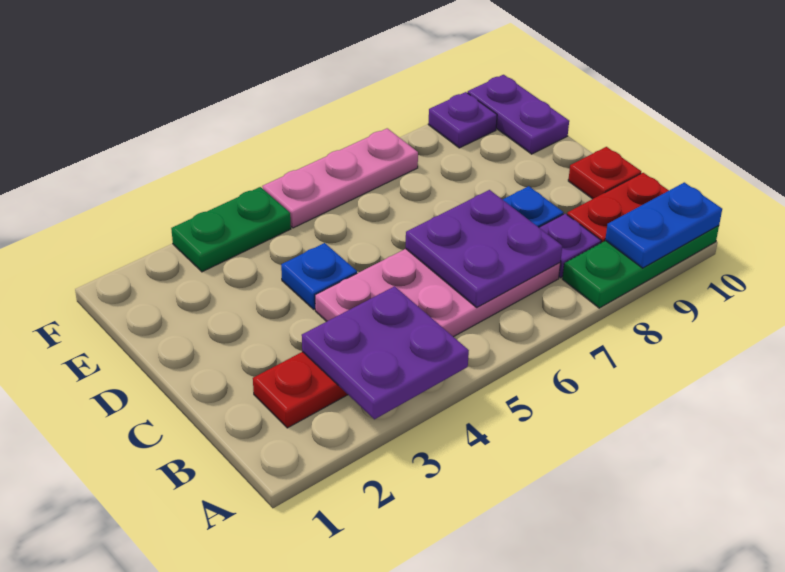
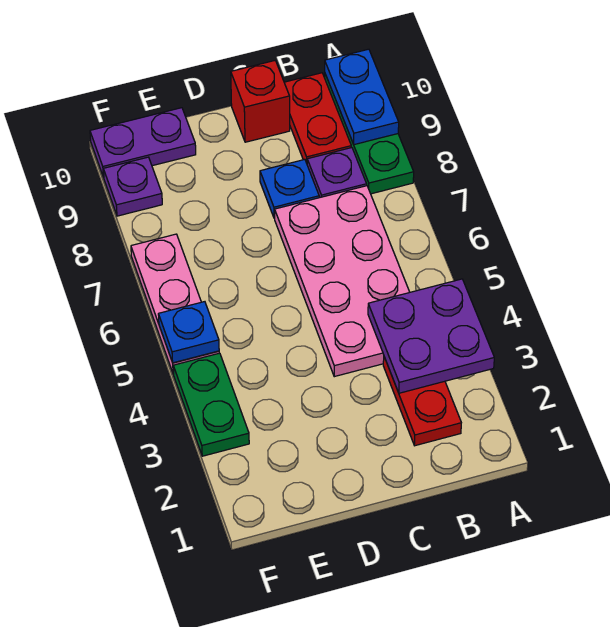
purple 2x2 plate [405,190,562,307] -> none
red 1x1 plate [568,147,641,199] -> red 1x1 brick [231,61,290,142]
blue 1x1 plate [281,243,357,309] -> blue 1x1 plate moved to [158,302,219,363]

